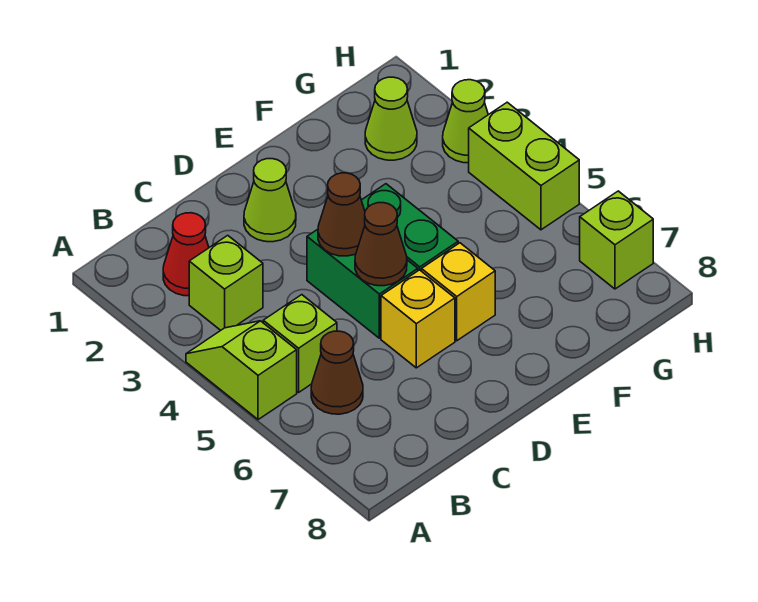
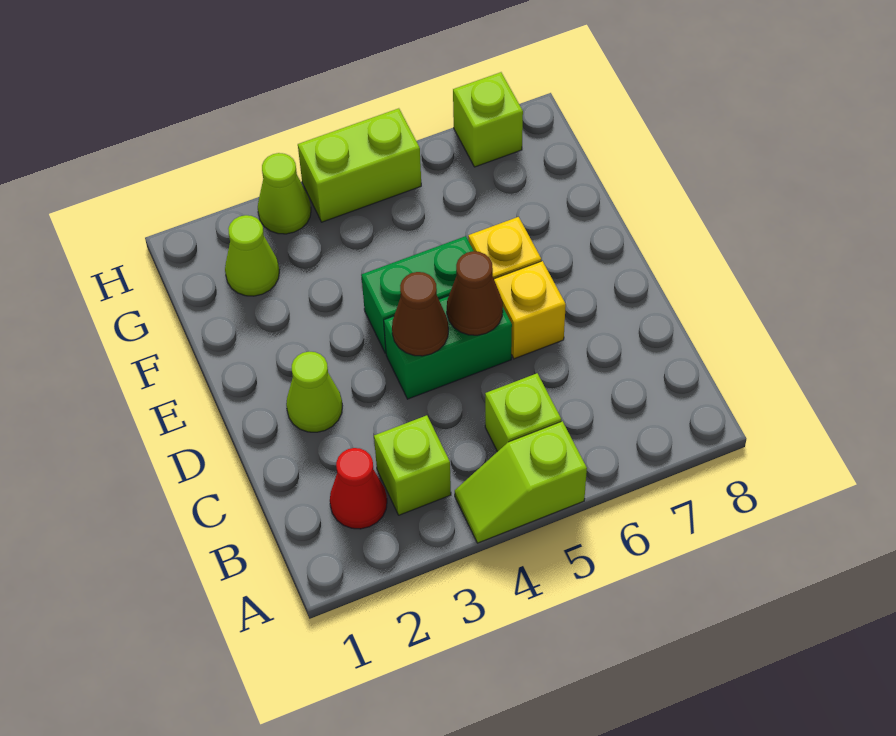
brown 1x1 cone [311,331,363,414] -> none

